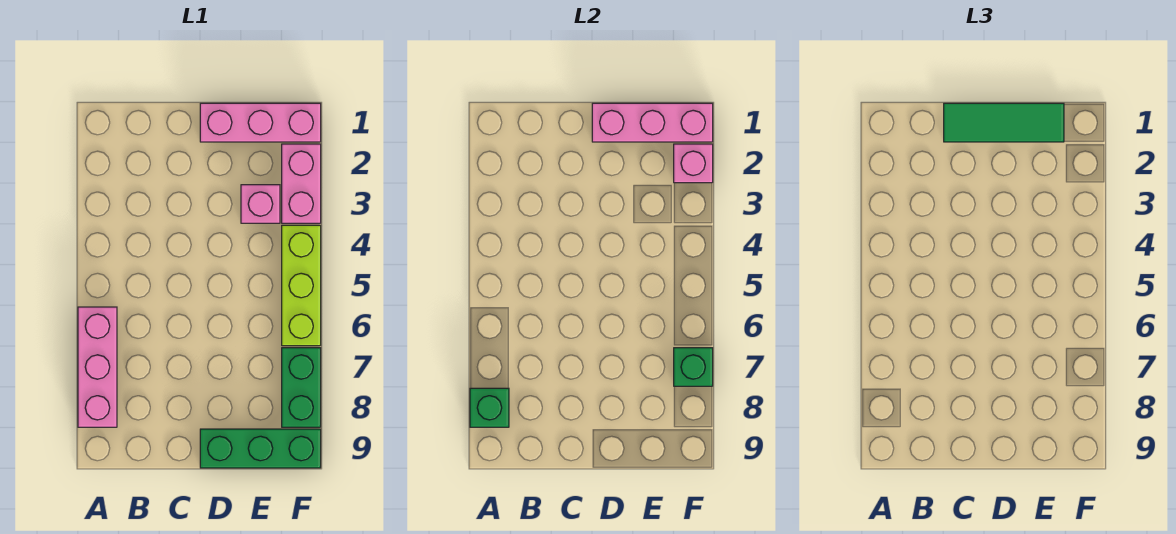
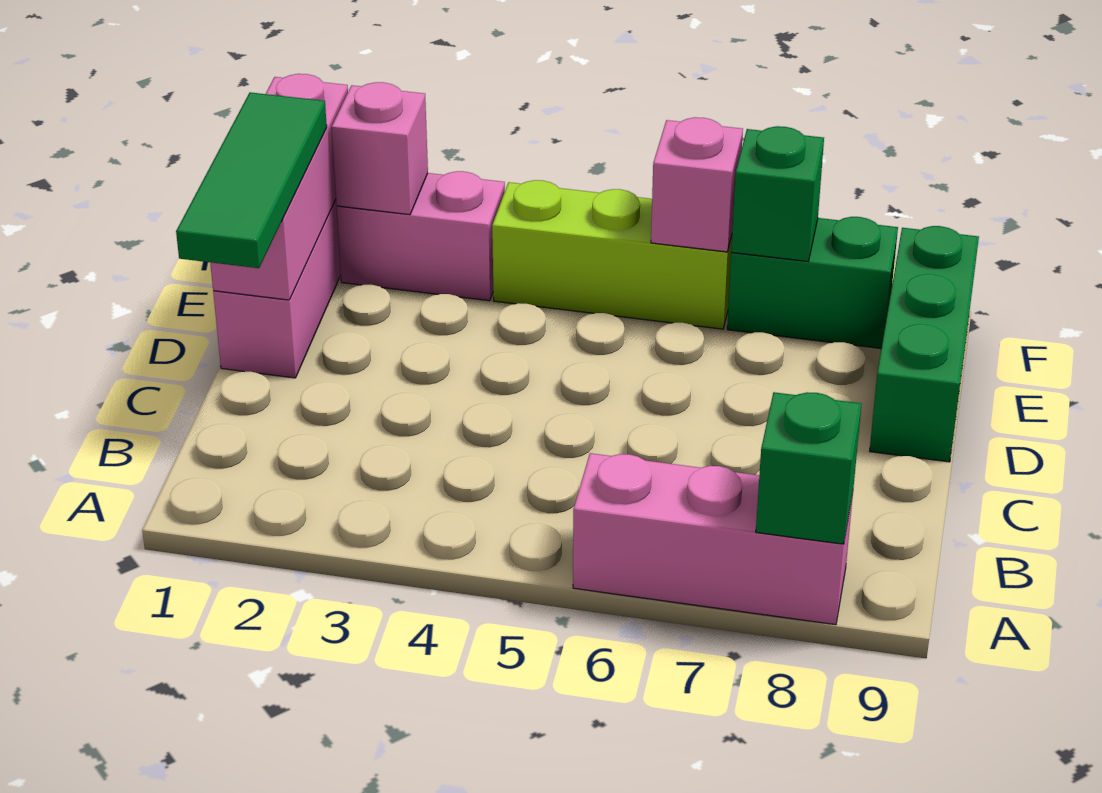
pink 1x1 brick [241,185,280,223] -> pink 1x1 brick moved to [651,117,743,252]

